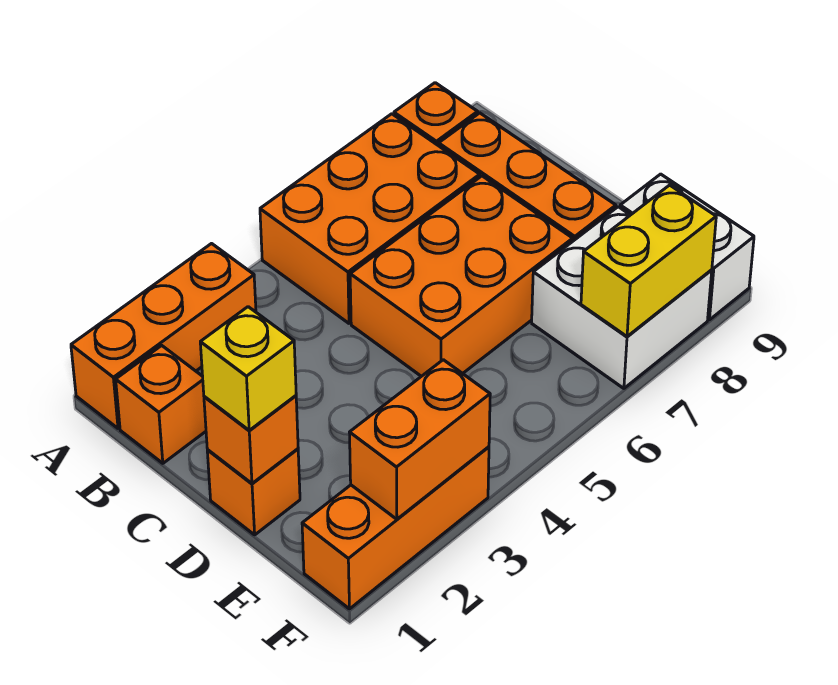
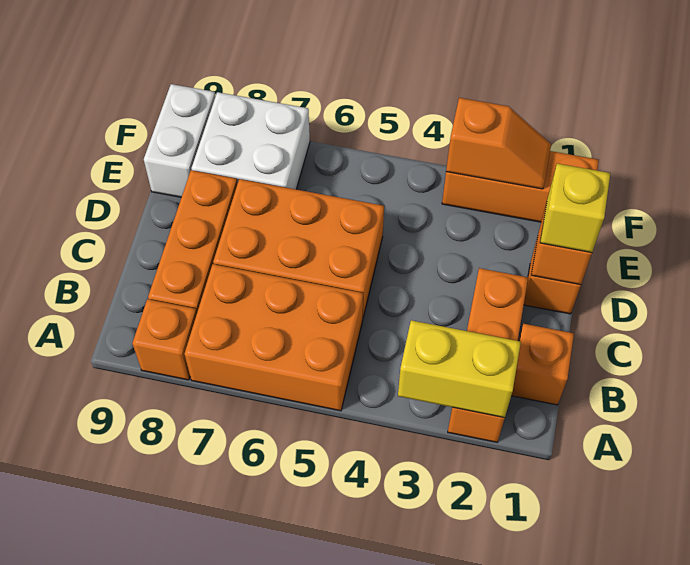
orange 1x3 brick [71,244,256,428] -> orange 1x3 brick turned to [448,268,528,442]
orange 1x2 brick [349,360,490,519] -> orange 1x2 slope [446,98,551,189]
yellow 1x2 brick [581,185,716,336] -> yellow 1x2 brick moved to [398,320,521,418]

